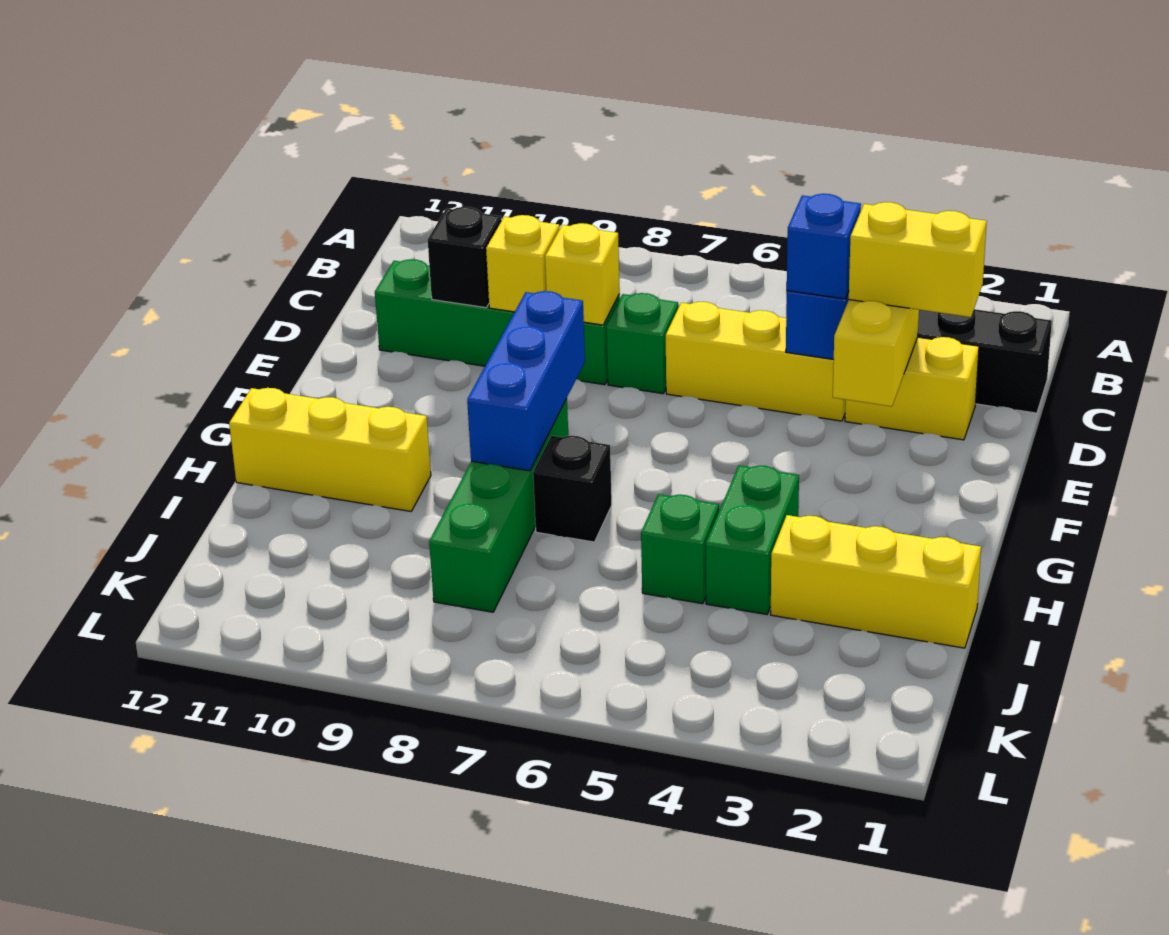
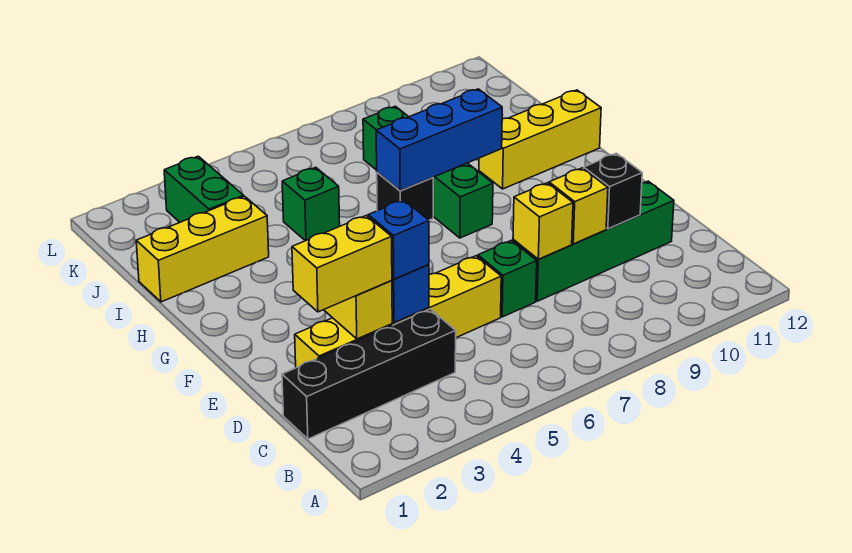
blue 1x3 brick [467,291,585,471] -> blue 1x3 brick turned to [376,89,502,191]
green 1x2 brick [706,465,799,615] -> green 1x2 brick moved to [164,156,244,222]

